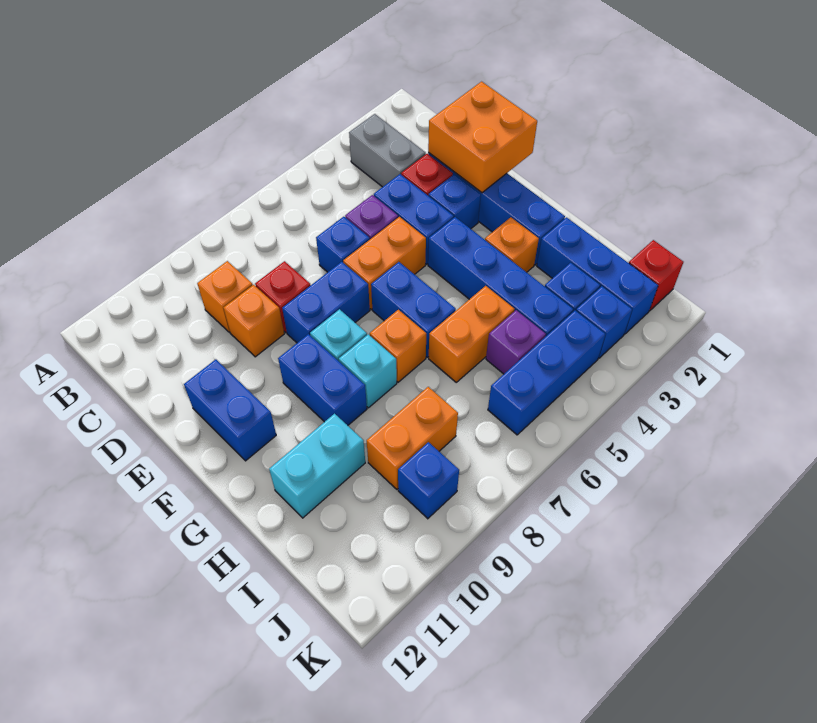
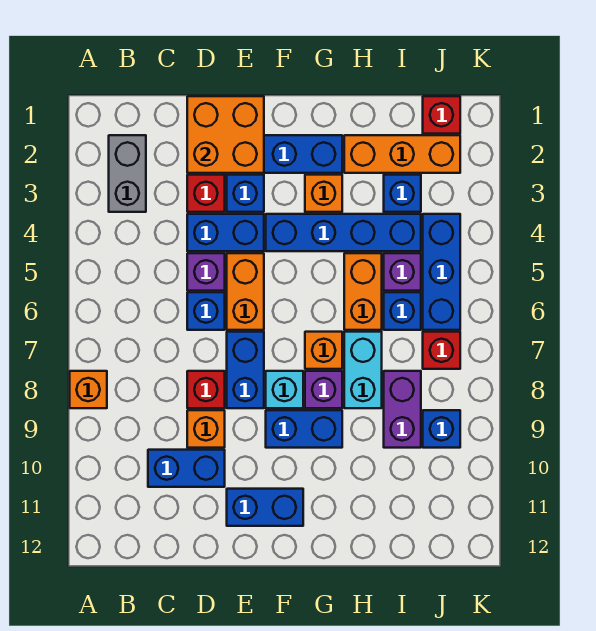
grey 1x2 brick [349,114,426,187] -> grey 1x2 brick turned to [109,135,146,212]
orange 1x1 brick [197,261,253,332] -> orange 1x1 brick moved to [70,371,107,408]
blue 1x2 brick [371,262,456,357] -> blue 1x2 brick moved to [148,450,225,487]
cyan 1x1 brick [339,334,397,408] -> purple 1x1 brick [305,371,342,408]
blue 1x3 brick [537,217,658,334] -> orange 1x3 brick [344,135,460,173]
cyan 1x2 brick [269,414,365,518] -> cyan 1x2 brick moved to [344,332,382,408]
orange 1x2 brick [367,387,458,489] -> purple 1x2 brick [384,371,421,448]
blue 1x1 brick [576,286,632,358] -> blue 1x1 brick moved to [384,292,421,330]
none -> red 1x1 brick [423,332,460,369]

